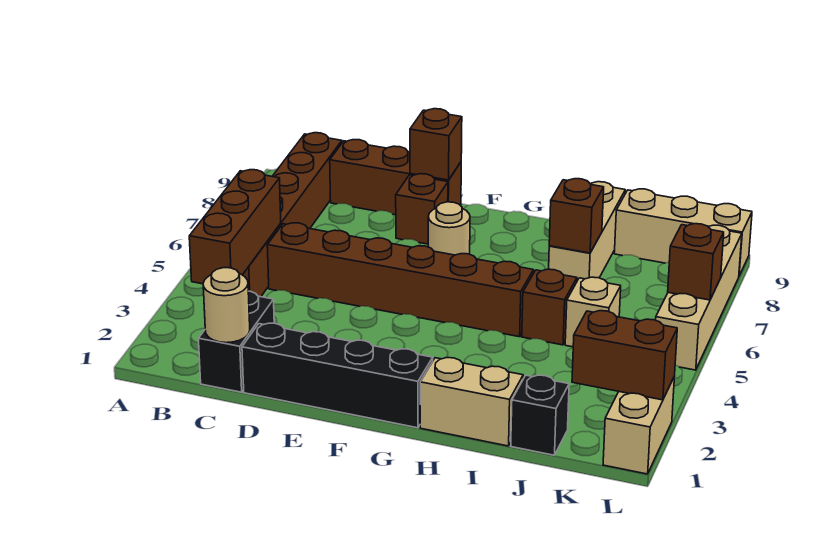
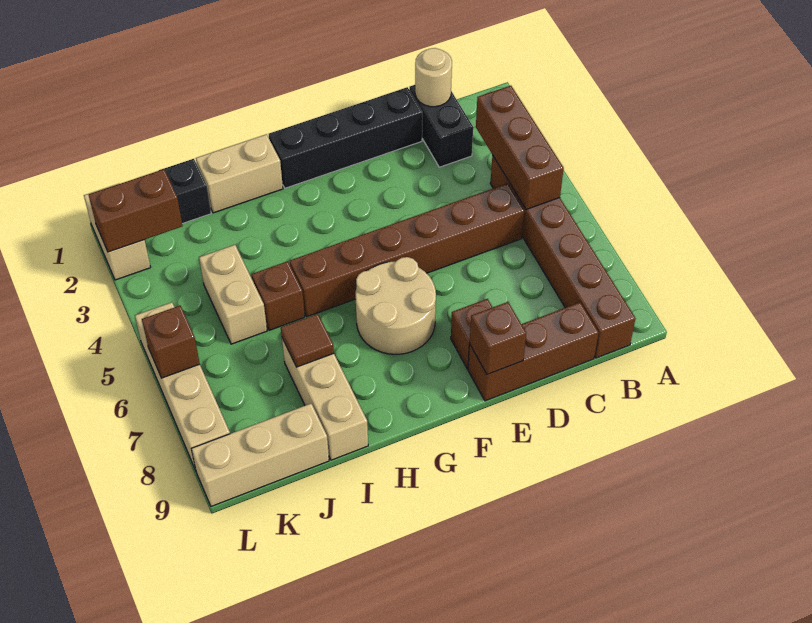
tan 1x1 round brick [428,202,470,255] -> tan 2x2 round brick [355,257,436,354]
brown 1x1 brick [549,179,604,253] -> brown 1x1 tile [281,314,334,367]
tan 1x1 brick [565,277,621,347] -> tan 1x2 brick [199,245,267,344]

